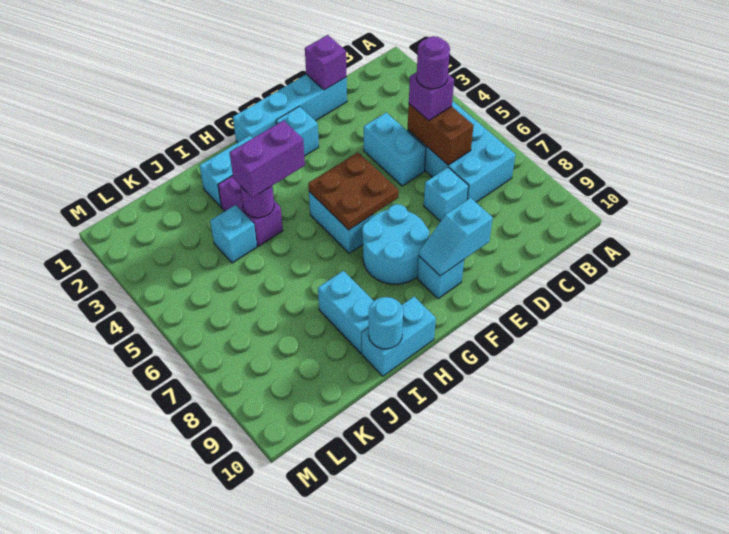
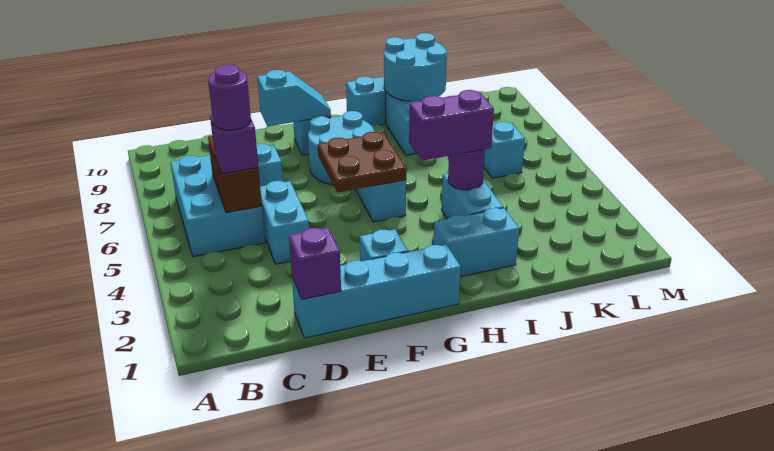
purple 1x2 brick [218,176,283,246] -> cyan 1x2 brick [441,174,503,219]
cyan 1x1 round brick [369,297,403,349] -> cyan 2x2 round brick [384,33,447,101]
cyan 1x1 brick [210,205,257,263] -> cyan 1x1 brick moved to [484,122,525,178]

